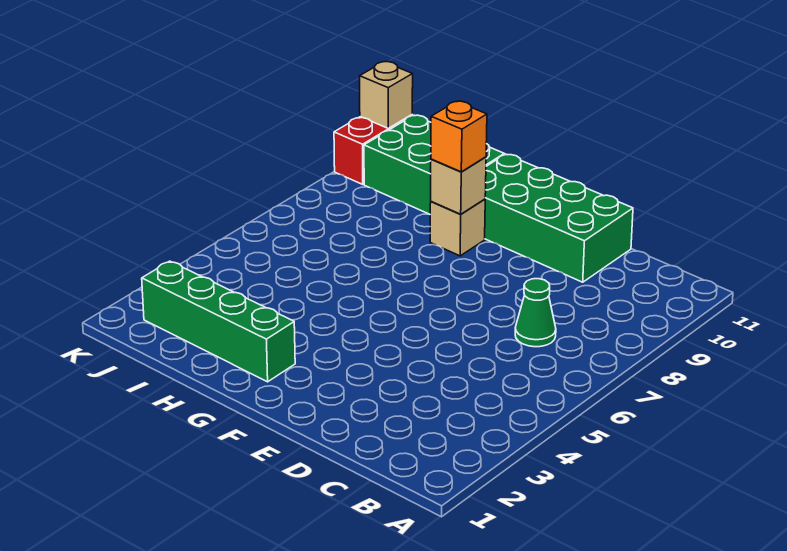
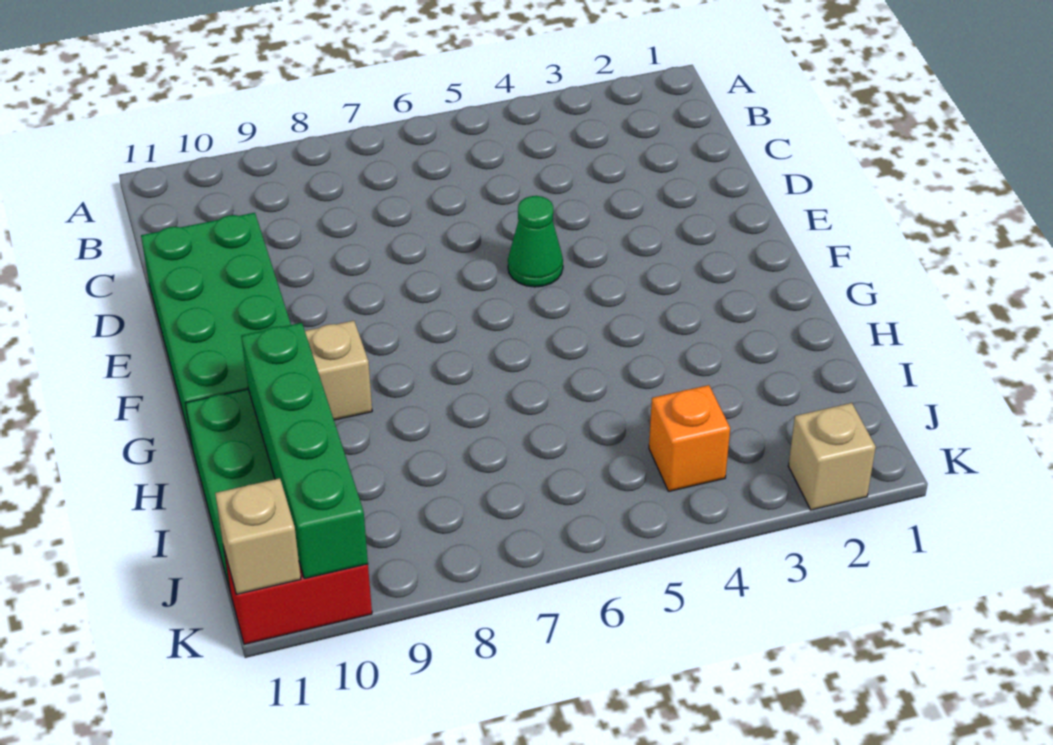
green 1x1 cone [515,279,556,347] -> green 1x1 cone moved to [508,196,563,287]
green 1x4 brick [142,261,295,382] -> green 1x4 brick moved to [241,323,368,579]
tan 1x1 brick [431,157,486,214] -> tan 1x1 brick moved to [788,403,876,510]
orange 1x1 brick [431,101,487,172] -> orange 1x1 brick moved to [649,385,730,491]

